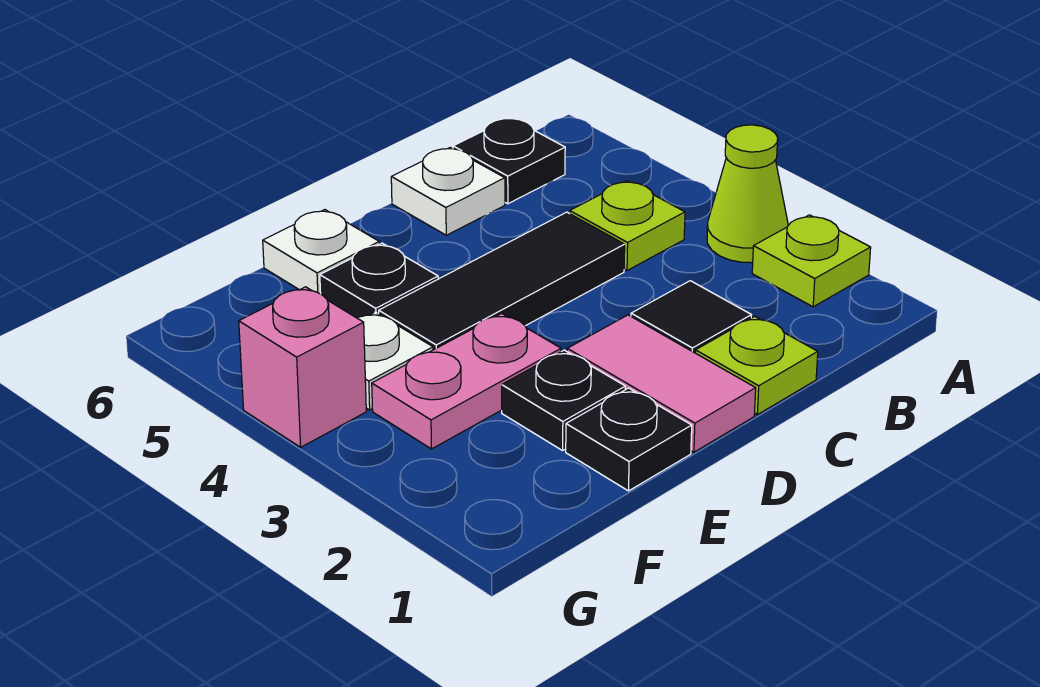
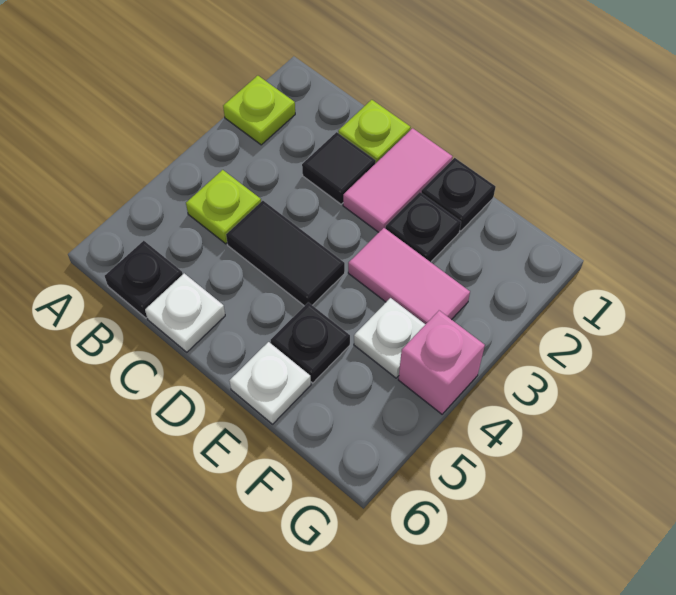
lime 1x1 cone [707,125,788,263] -> none
black 1x3 tile [379,212,625,350] -> black 1x2 tile [226,201,345,306]
pink 1x2 plate [372,313,561,449] -> pink 1x2 tile [348,228,470,324]

